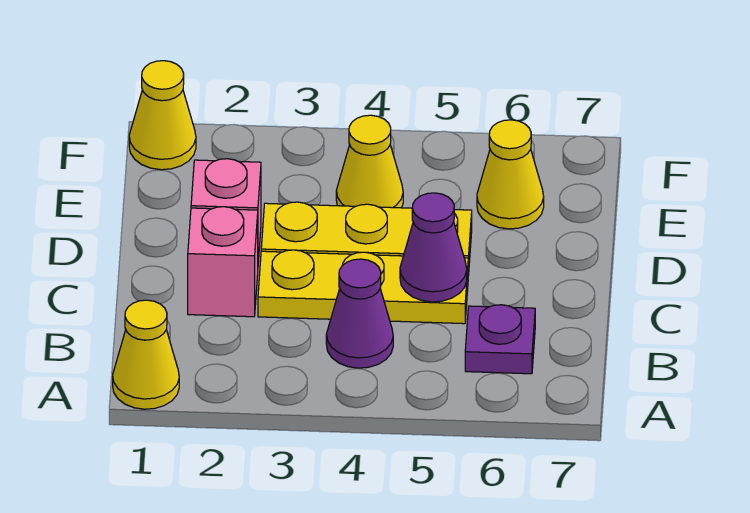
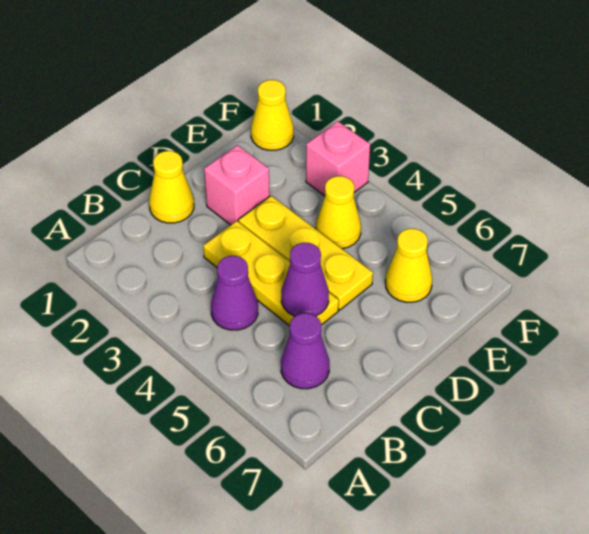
yellow 1x1 cone [113,300,179,409] -> yellow 1x1 cone moved to [149,151,194,223]
purple 1x1 plate [465,305,535,374] -> purple 1x1 cone [281,313,329,389]
pink 1x1 brick [188,207,258,317] -> pink 1x1 brick moved to [306,121,370,196]

